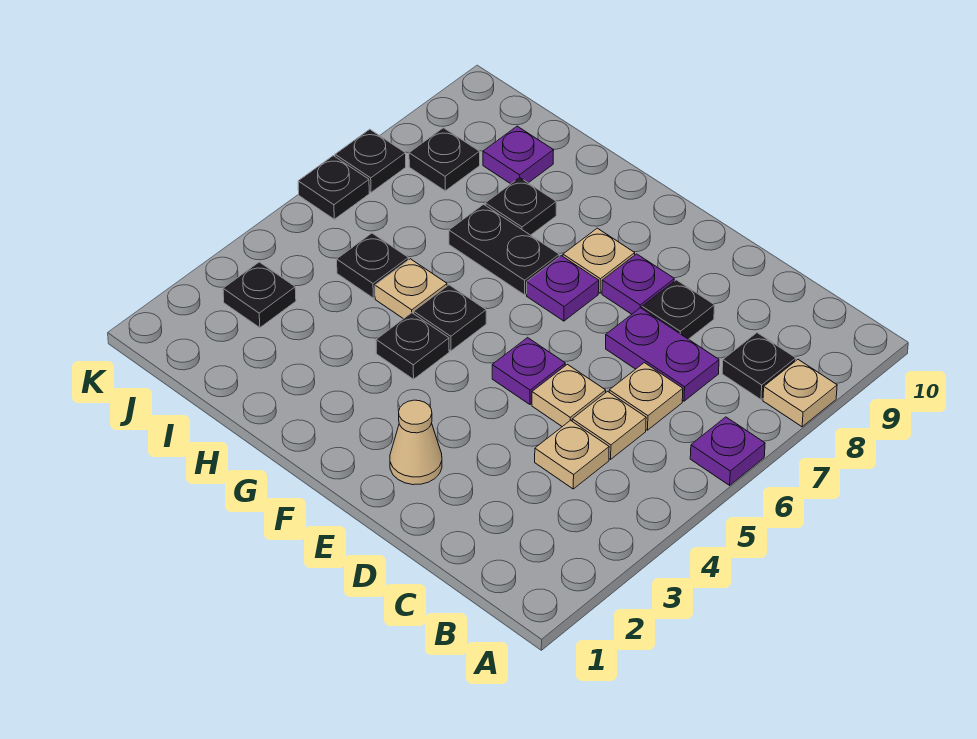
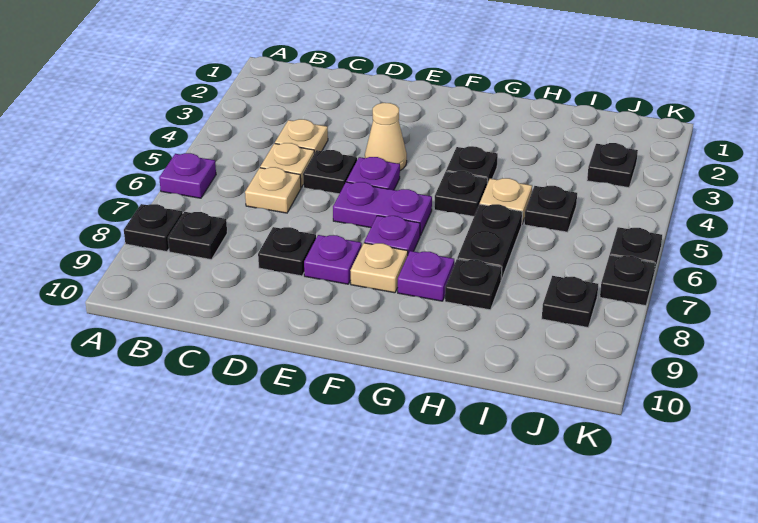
tan 1x1 plate [763,360,837,427] -> black 1x1 plate [124,204,183,252]
purple 1x2 plate [606,308,719,401] -> purple 1x2 plate moved to [333,182,432,236]
tan 1x1 plate [532,364,606,427] -> black 1x1 plate [303,150,357,194]
tan 1x1 cone [390,400,442,485] -> tan 1x1 cone moved to [365,103,407,170]
black 1x2 plate [449,204,559,295] -> black 1x2 plate turned to [457,204,522,280]
purple 1x1 plate [483,126,554,184] -> purple 1x1 plate moved to [398,251,454,301]

